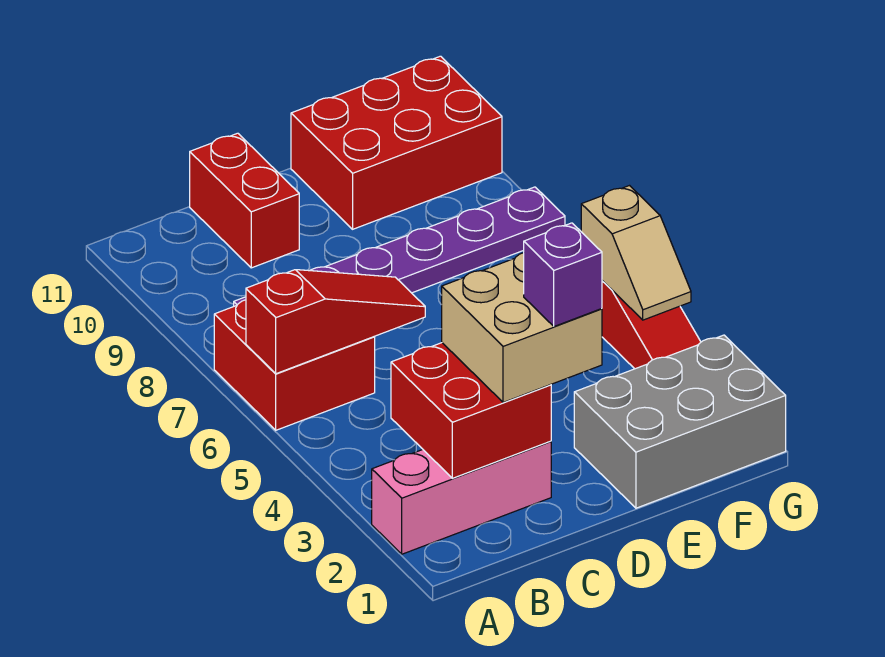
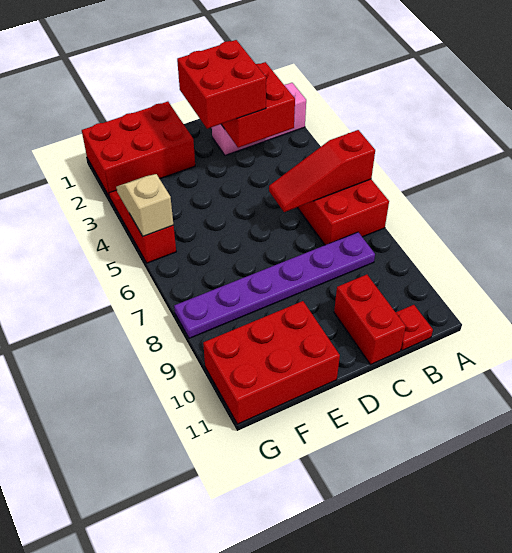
none -> red 1x1 plate [396,305,433,350]
tan 2x2 brick [442,253,602,402] -> red 2x2 brick [177,40,266,129]
purple 1x1 brick [524,223,602,326] -> none
grey 2x3 brick [574,335,786,508] -> red 2x3 brick [82,102,195,196]

